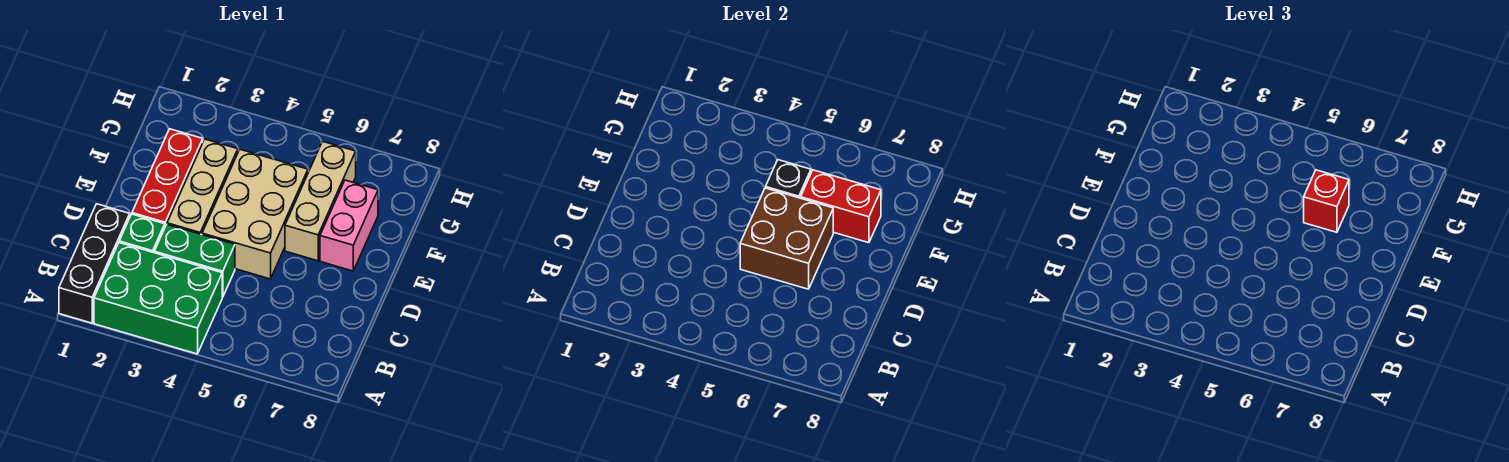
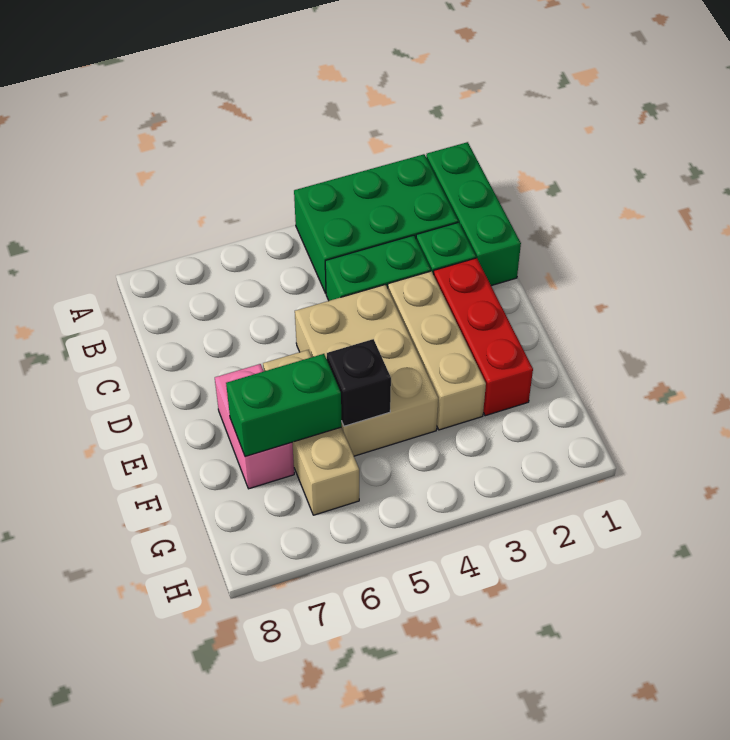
black 1x3 brick [59,204,130,323] -> green 1x3 brick [426,142,521,286]
brown 2x2 brick [740,188,833,289] -> none
red 1x2 brick [801,170,881,243] -> green 1x2 brick [226,354,342,457]
red 1x1 brick [1304,170,1349,232] -> none

